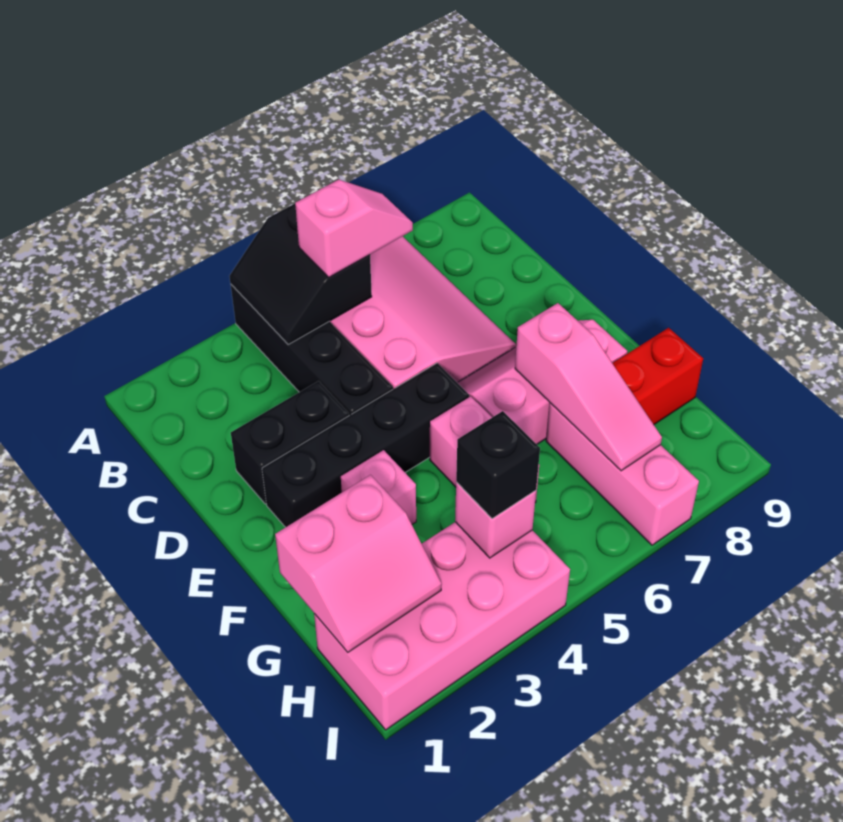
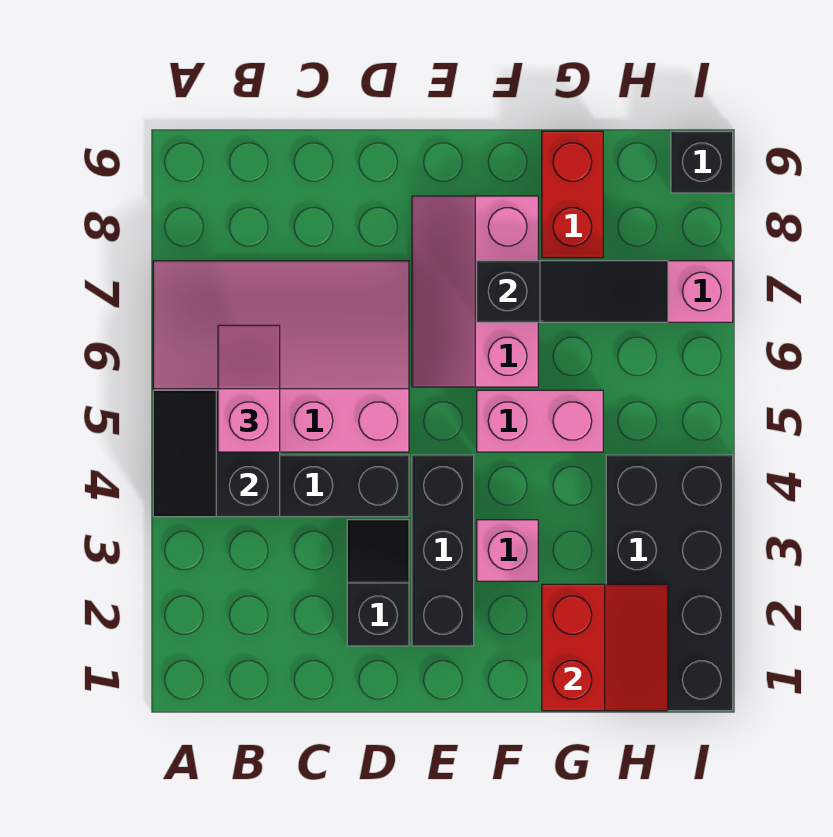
black 2x2 slope [229,204,372,344] -> black 2x2 slope turned to [153,390,280,517]
black 1x2 brick [231,381,349,504] -> black 1x2 slope [347,520,409,646]
black 1x4 brick [262,363,469,527] -> black 1x3 brick [412,455,474,646]
pink 1x3 slope [515,303,662,471] -> black 1x3 slope [477,261,668,322]
pink 2x2 slope [275,475,442,652] -> red 2x2 slope [542,584,668,711]
pink 2x4 brick [314,522,570,730] -> black 2x4 brick [606,455,733,711]
pink 1x1 brick [455,482,536,558] -> none
black 1x1 brick [456,411,540,519] -> black 1x1 brick moved to [671,131,733,193]

